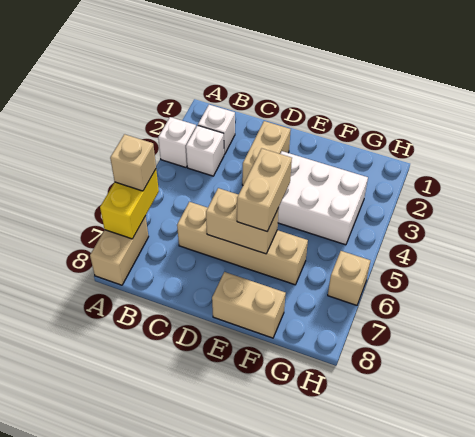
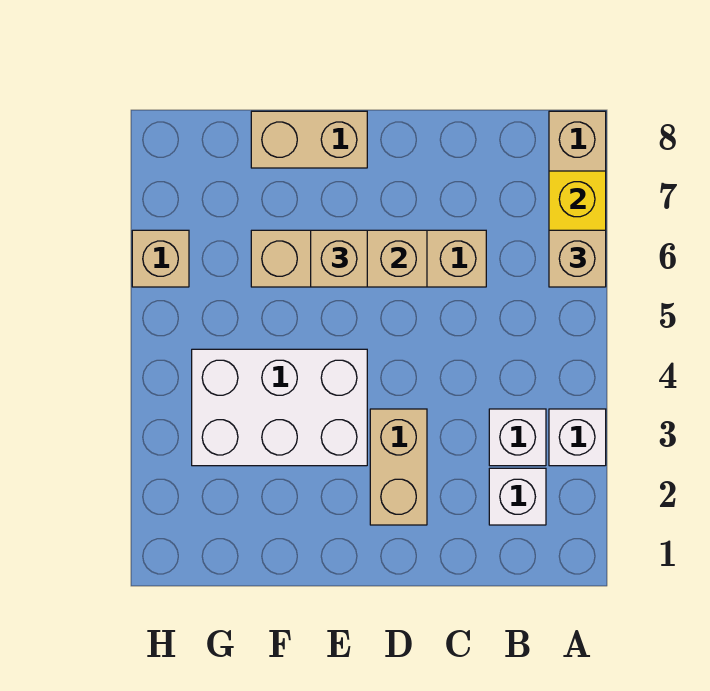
tan 1x2 brick [237,149,292,231] -> tan 1x1 brick [311,230,367,287]

